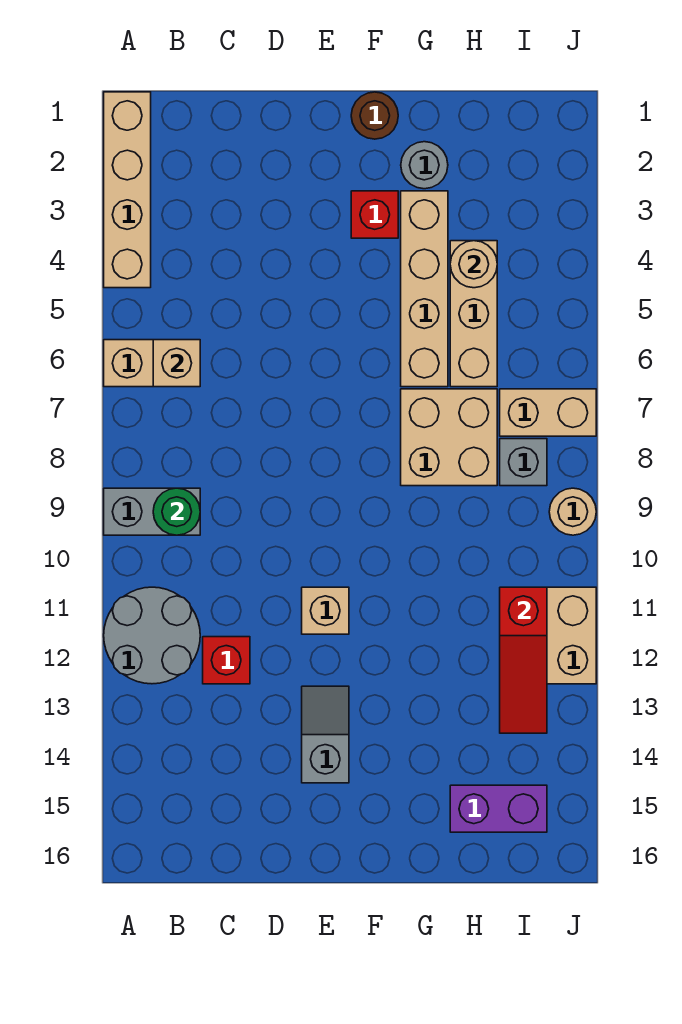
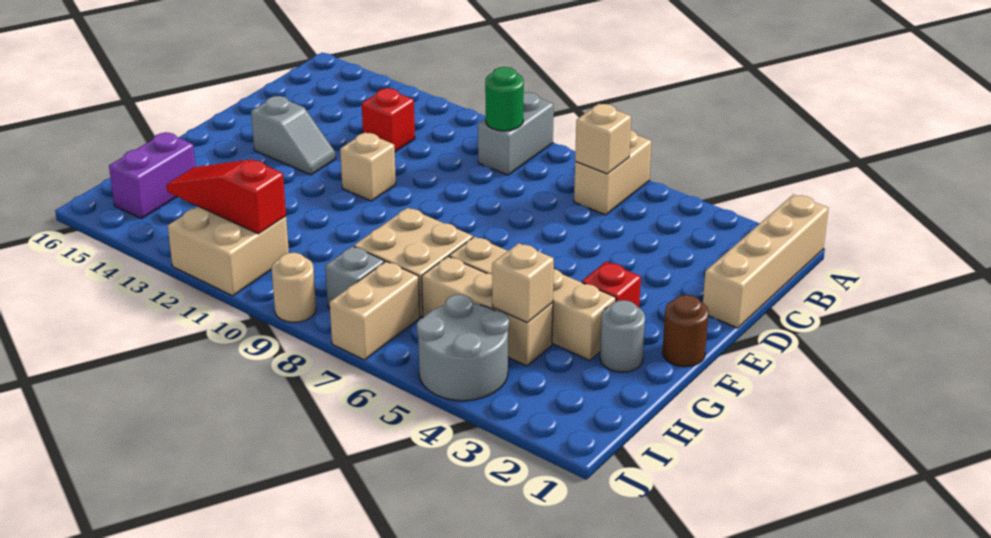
tan 1x4 brick [104,92,151,288] -> tan 1x4 brick turned to [703,194,828,328]
grey 2x2 round brick [104,587,200,684] -> grey 2x2 round brick moved to [417,295,509,401]
tan 1x1 round brick [450,241,497,288] -> tan 1x1 brick [492,243,554,323]

